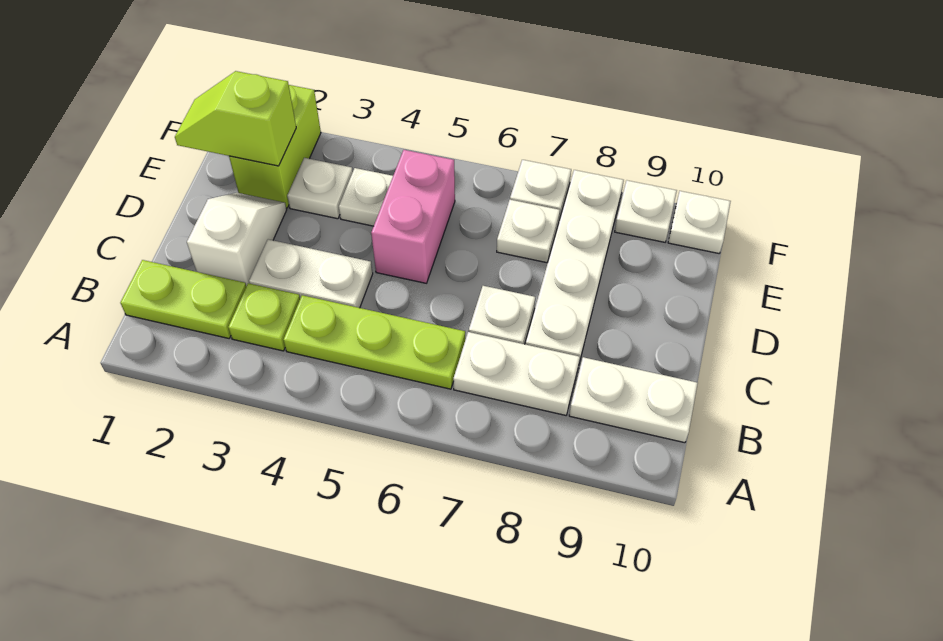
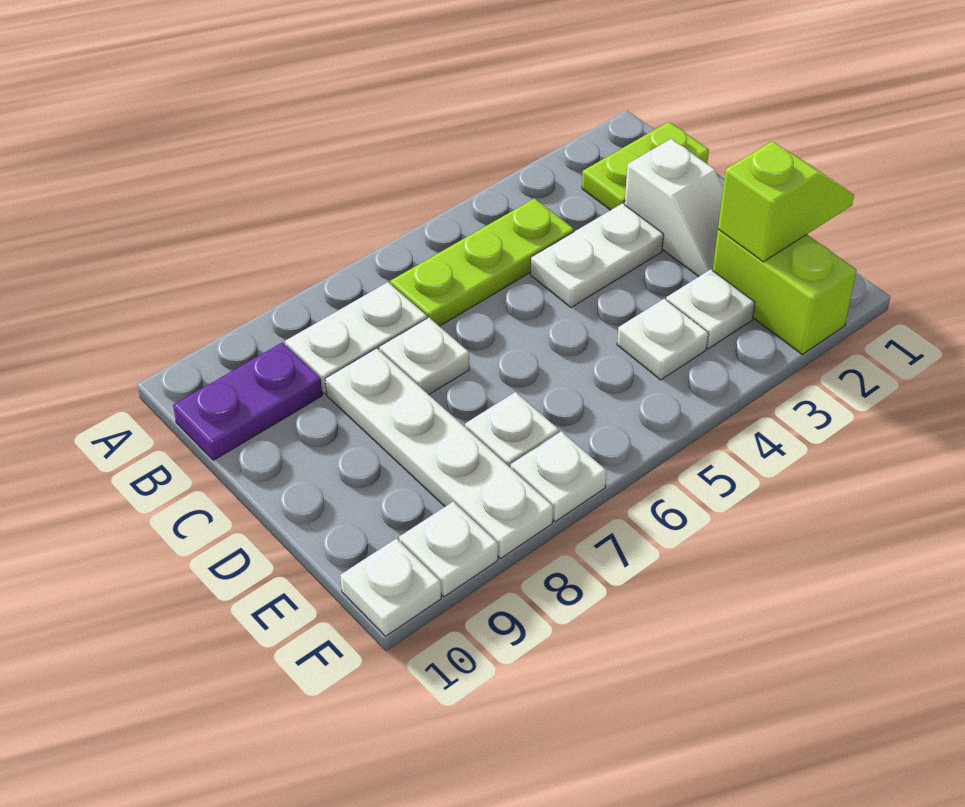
lime 1x1 plate [228,283,300,351] -> none
white 1x2 plate [569,357,698,443] -> purple 1x2 plate [173,342,322,460]
pink 1x2 brick [371,150,455,283] -> none

